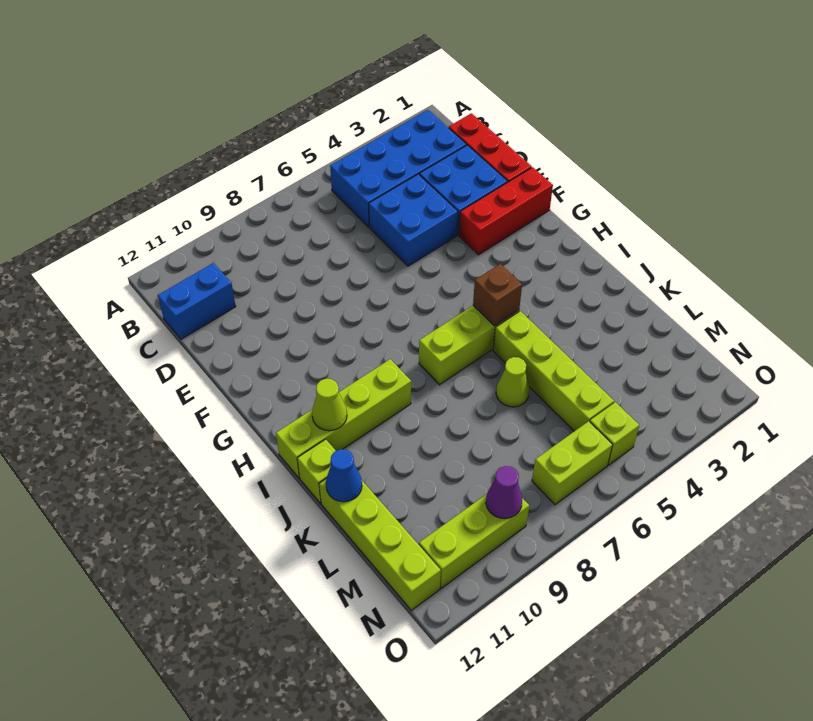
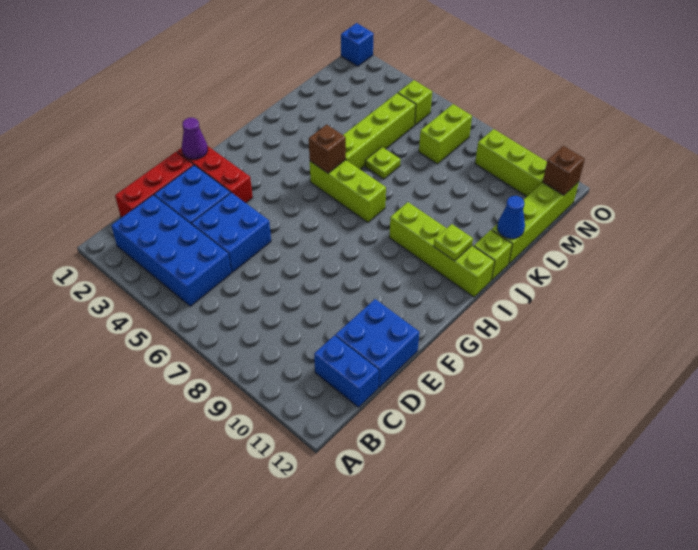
none -> blue 2x2 brick [335,299,419,388]
lime 1x1 cone [312,379,347,431] -> lime 1x1 plate [434,224,473,261]
lime 1x1 cone [496,357,529,407] -> lime 1x1 plate [365,147,401,179]
lime 1x2 brick [532,421,613,505] -> lime 1x2 brick turned to [419,104,472,164]
purple 1x1 cone [486,466,522,519] -> purple 1x1 cone moved to [182,118,208,159]
none -> brown 1x1 brick [543,146,585,195]
none -> blue 1x1 brick [341,23,374,66]

